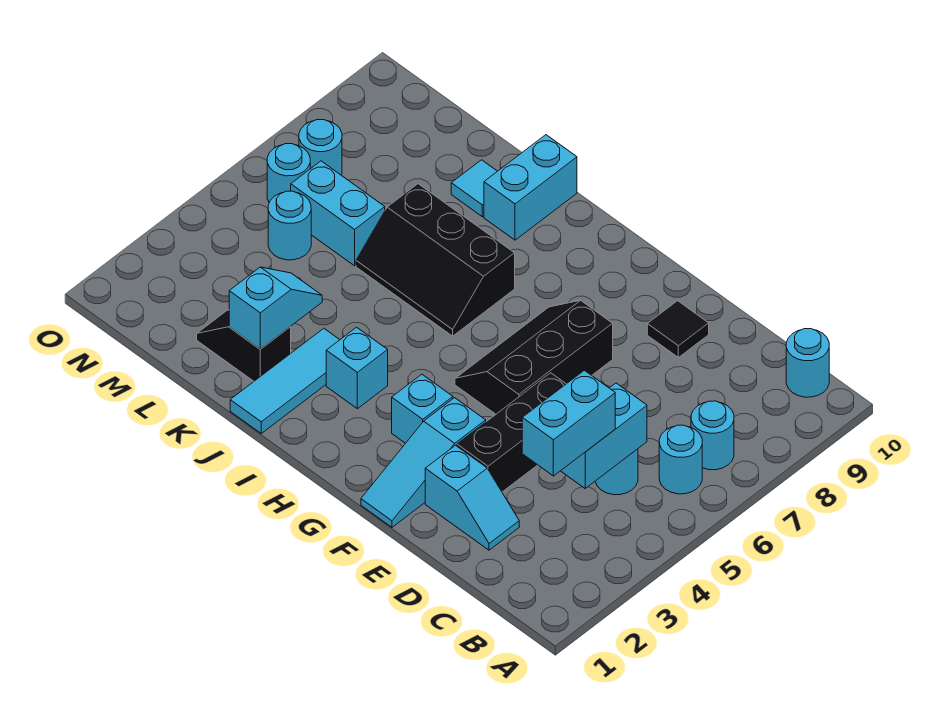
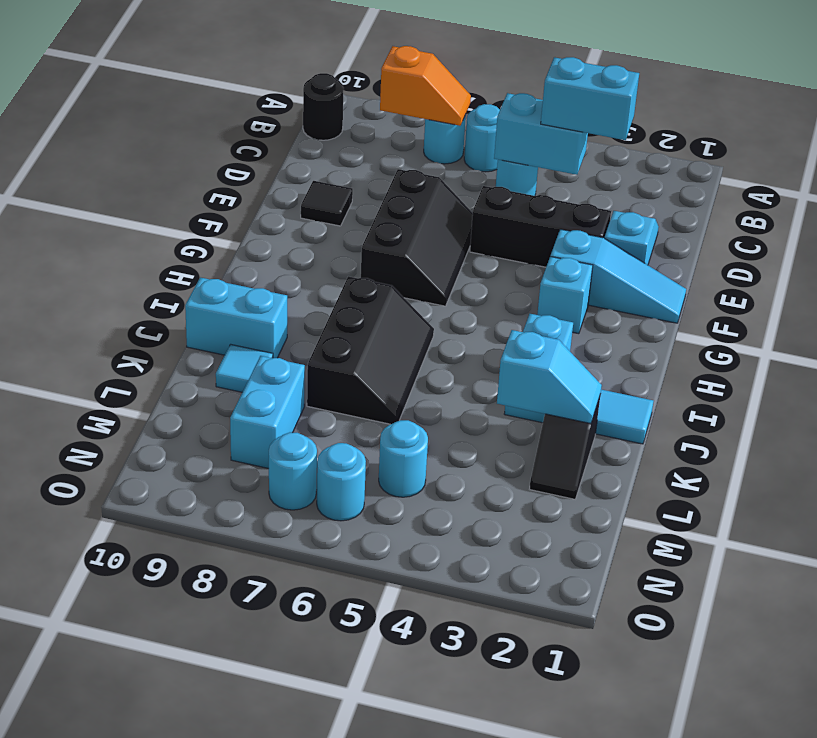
none -> orange 1x2 slope [380,46,471,126]
cyan 1x1 round brick [786,329,829,397] -> black 1x1 round brick [303,73,344,140]
black 2x3 slope [455,300,613,414] -> black 2x3 slope turned to [361,169,473,306]
cyan 1x2 slope [229,267,322,349] -> cyan 1x2 slope turned to [497,330,602,423]
cyan 1x2 brick [291,161,385,266] -> cyan 1x2 brick moved to [230,356,305,468]

